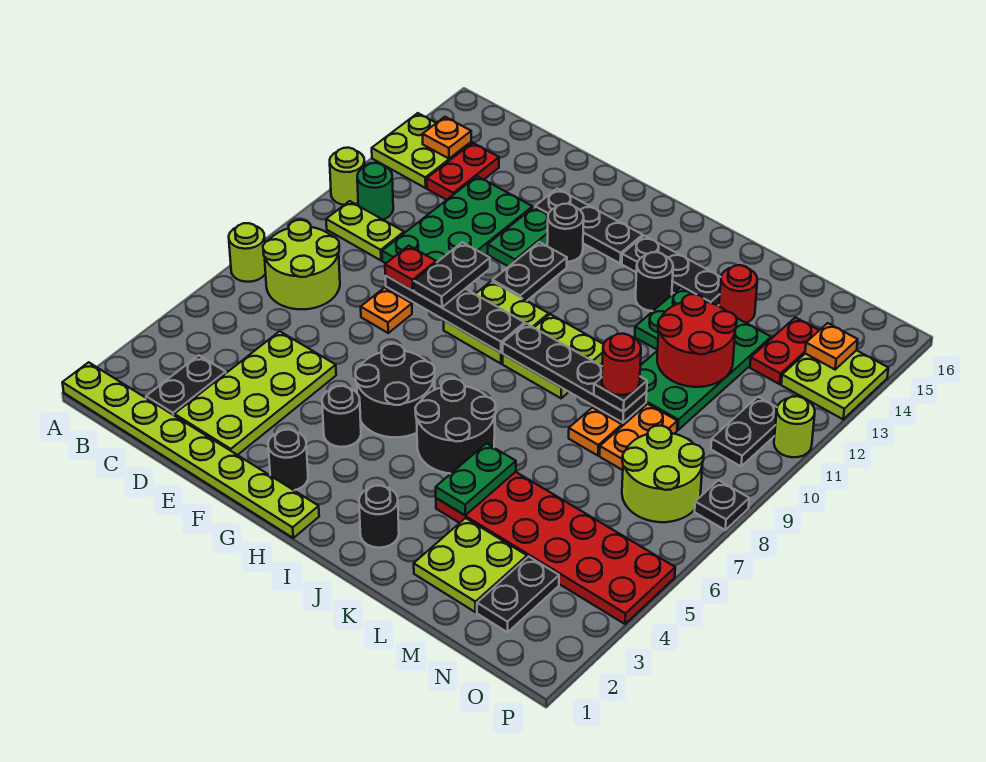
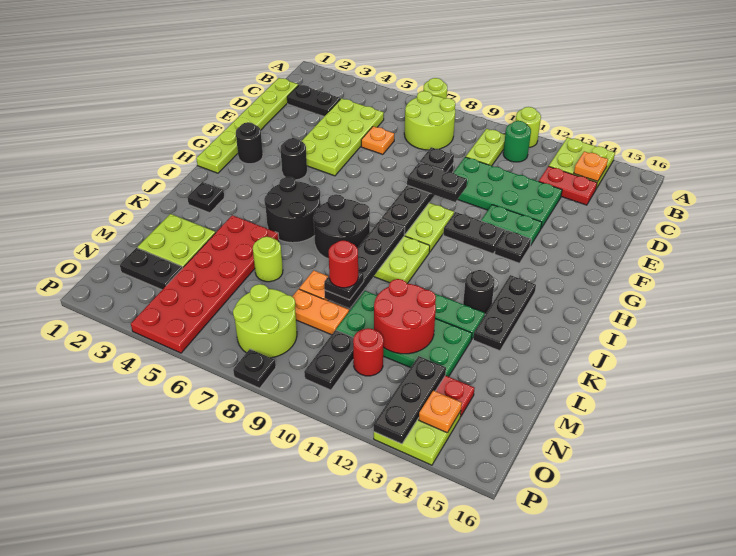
lime 1x8 plate [62,362,319,538] -> lime 1x6 plate [196,78,298,173]
lime 2x4 plate [174,331,336,455] -> lime 2x4 plate turned to [302,98,384,176]
orange 1x1 plate [361,288,412,333] -> orange 1x1 plate moved to [361,126,394,154]
red 1x1 plate [385,246,436,291] -> black 1x1 plate [420,147,454,172]
black 1x3 plate [535,189,643,263] -> black 1x3 plate moved to [374,356,446,444]
black 2x2 round brick [355,344,435,437] -> black 2x2 round brick moved to [313,194,370,259]
black 1x1 round brick [547,204,584,262] -> black 1x1 plate [495,230,531,263]
black 1x1 round brick [359,485,399,548] -> black 1x1 plate [187,182,224,213]
green 1x2 plate [436,443,516,515] -> none
red 1x1 round brick [719,265,757,323] -> red 1x1 round brick moved to [353,328,383,376]
black 1x2 plate [711,397,777,466] -> black 1x2 plate turned to [304,330,353,390]
lime 1x1 round brick [774,396,815,457] -> lime 1x1 round brick moved to [253,237,283,282]

